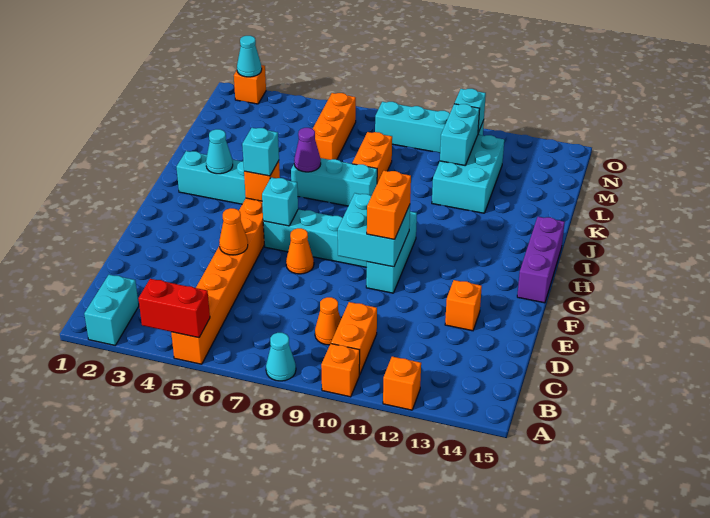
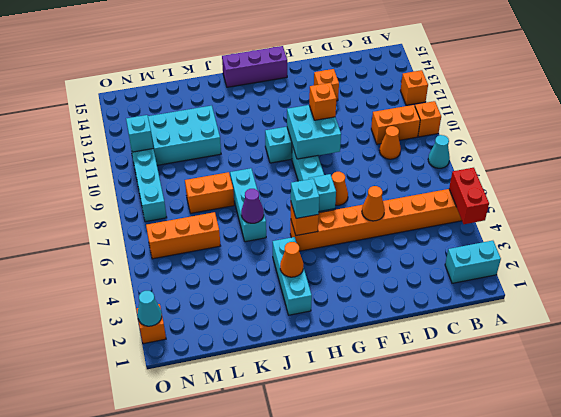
orange 1x2 brick [367,171,411,239] -> orange 1x1 brick [309,83,336,120]
cyan 1x1 cone [206,129,233,174] -> orange 1x1 cone [280,242,303,277]
cyan 1x2 brick [440,104,480,165] -> none

